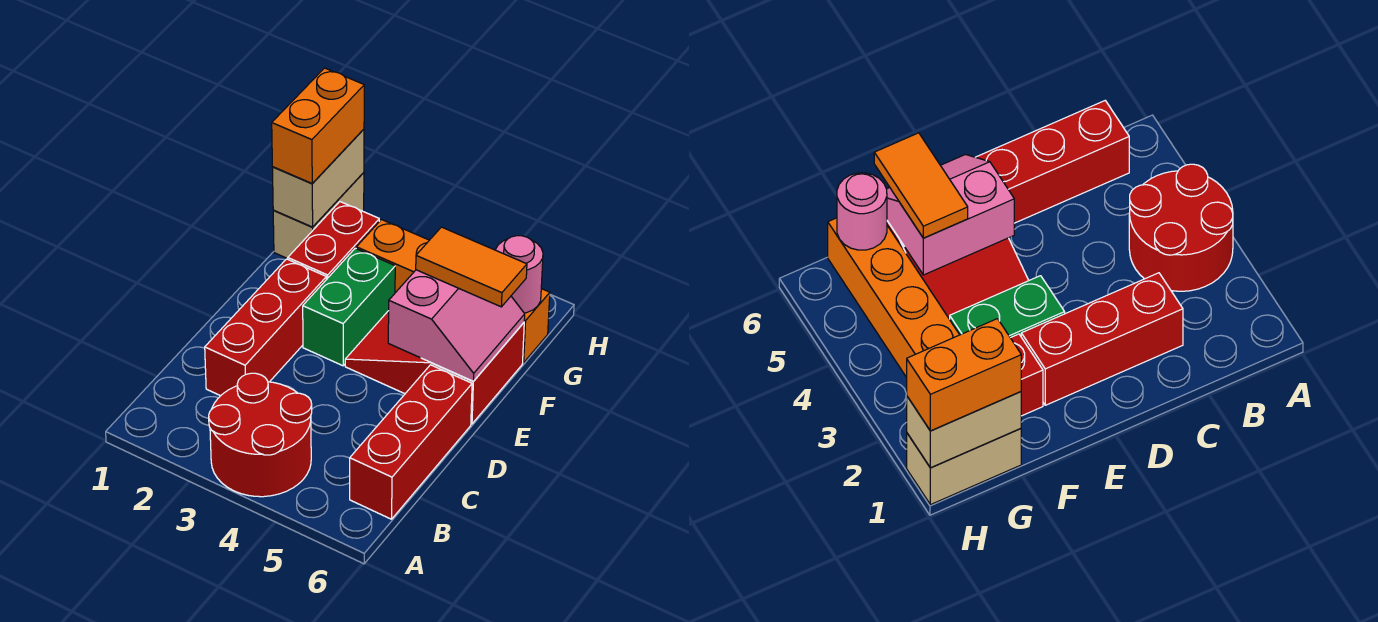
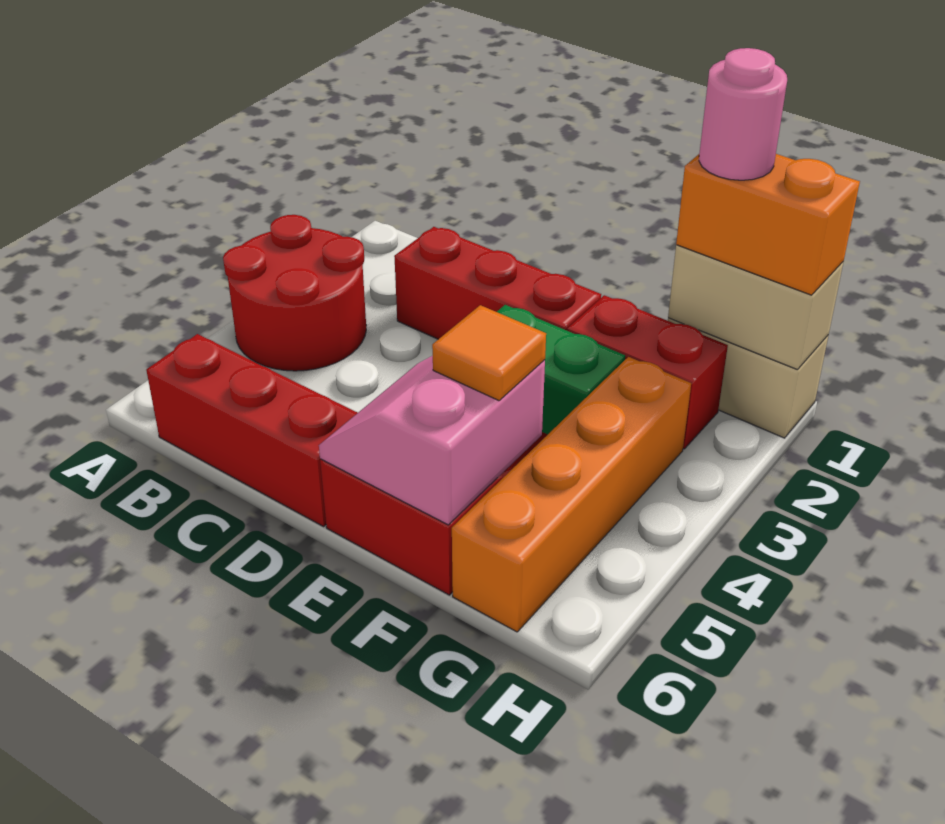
pink 2x2 slope [388,270,525,381] -> pink 2x2 slope turned to [319,356,545,525]
orange 1x2 tile [416,227,527,307] -> orange 1x1 tile [432,305,546,401]
pink 1x1 round brick [496,236,543,313] -> pink 1x1 round brick moved to [699,48,787,180]

